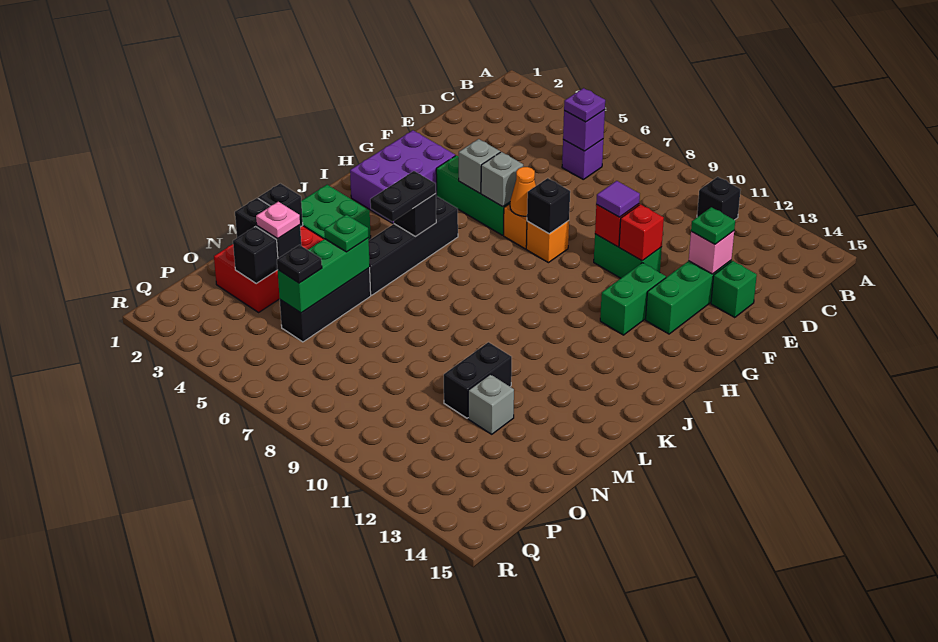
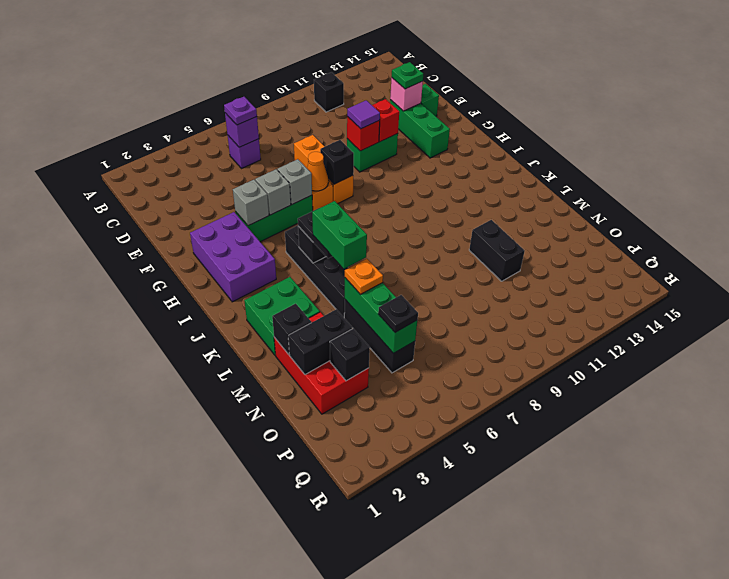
orange 1x1 brick [526,221,569,263] -> orange 1x3 brick [294,135,353,204]
green 1x2 brick [600,263,666,335] -> green 1x2 brick moved to [312,201,367,269]
green 1x1 plate [324,215,368,252] -> orange 1x1 plate [345,259,383,294]
pink 1x1 plate [256,202,300,239] -> none
grey 1x1 brick [468,374,514,434] -> grey 1x1 brick moved to [233,180,269,226]

